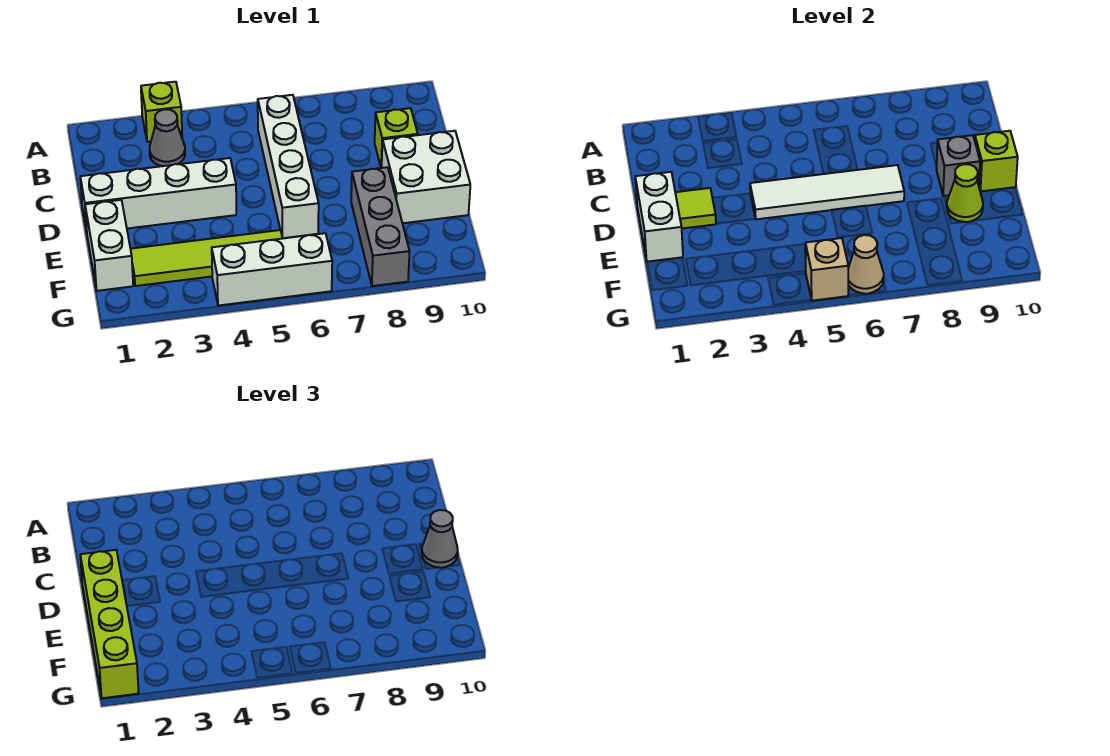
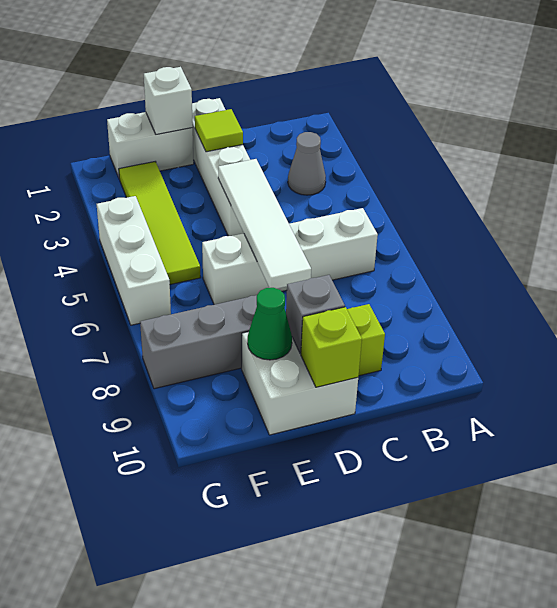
lime 1x1 brick [141,82,182,142] -> none
white 1x2 brick [635,172,683,262] -> white 1x1 brick [144,67,193,134]
lime 1x4 brick [80,550,139,698] -> none
grey 1x1 cone [422,510,458,568] -> none
lime 1x1 cone [946,164,983,222] -> green 1x1 cone [248,288,292,360]
tan 1x1 brick [805,238,849,301] -> none
tan 1x1 cone [848,235,884,294] -> none

